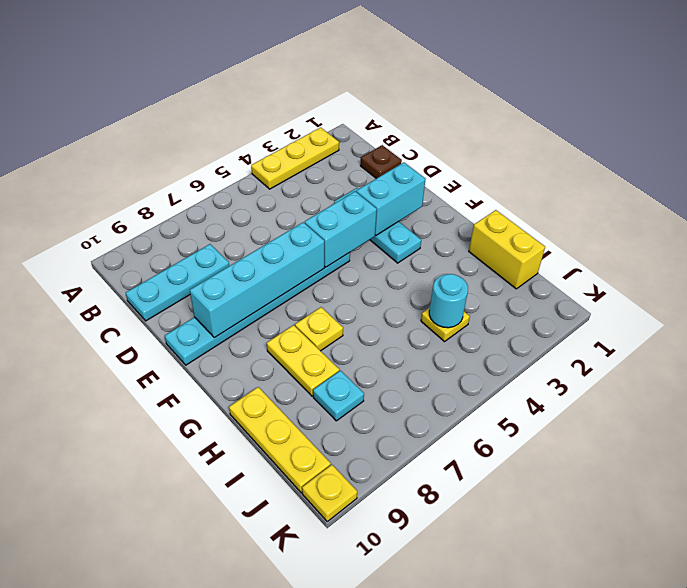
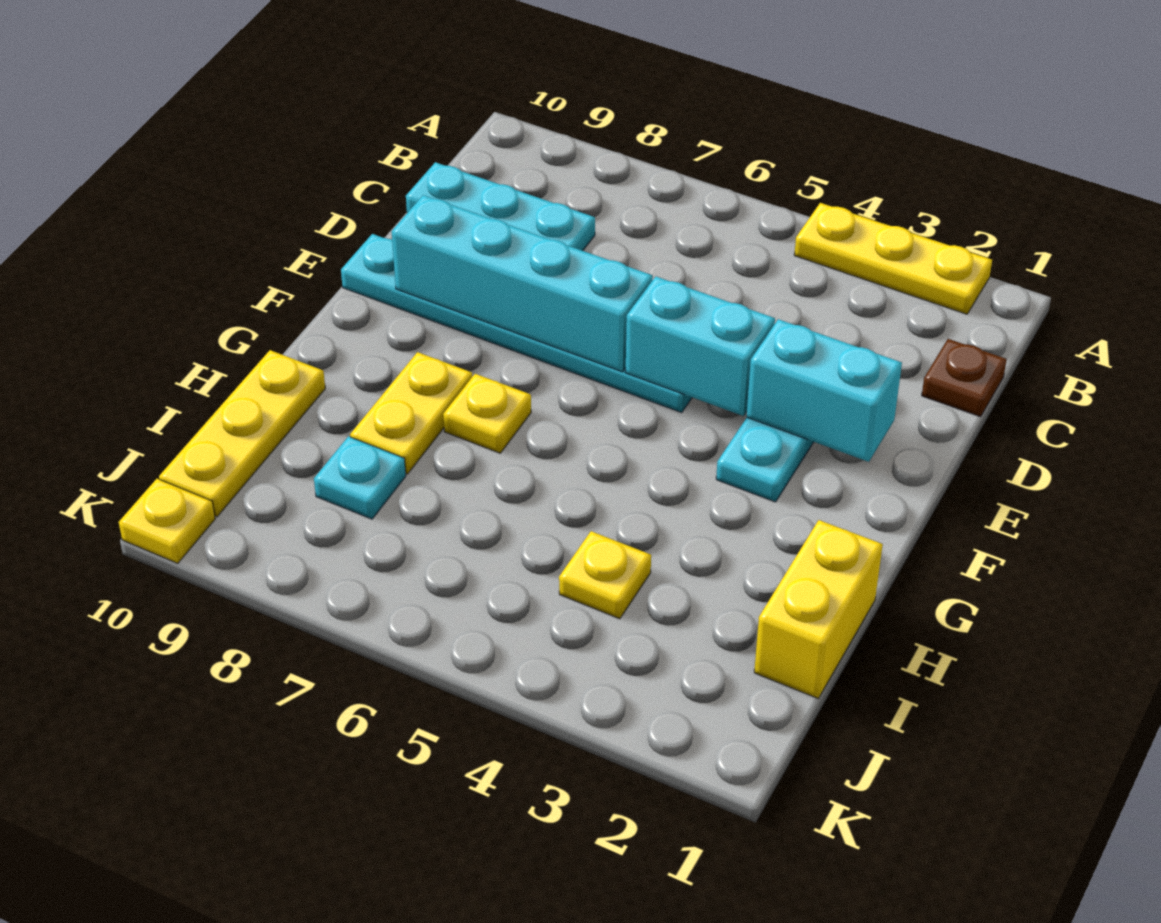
cyan 1x1 round brick [429,274,468,328] -> none

